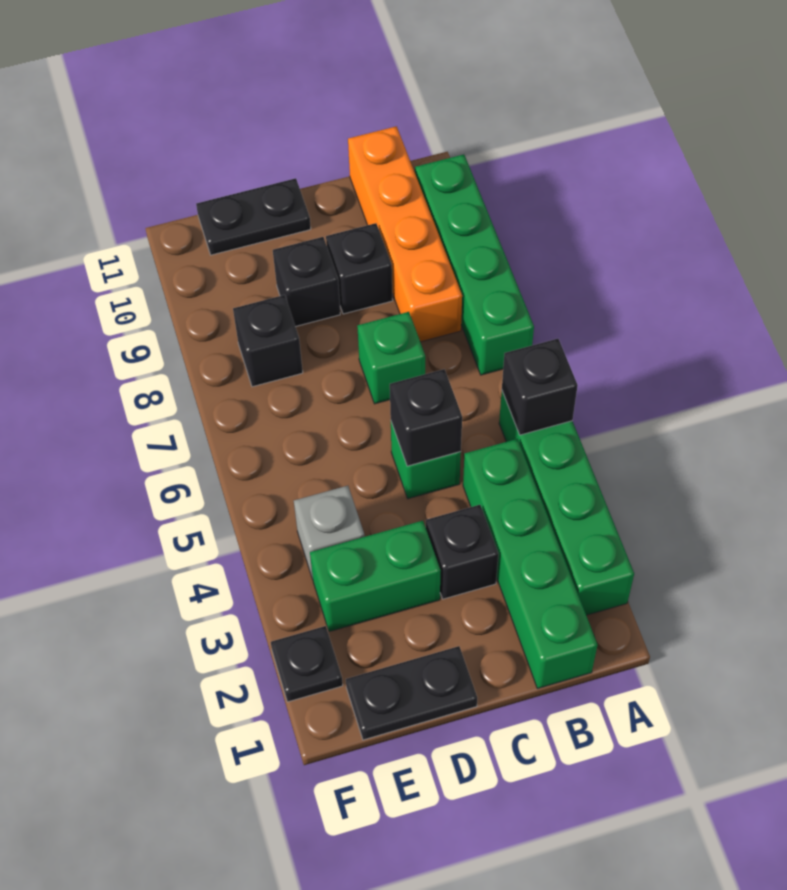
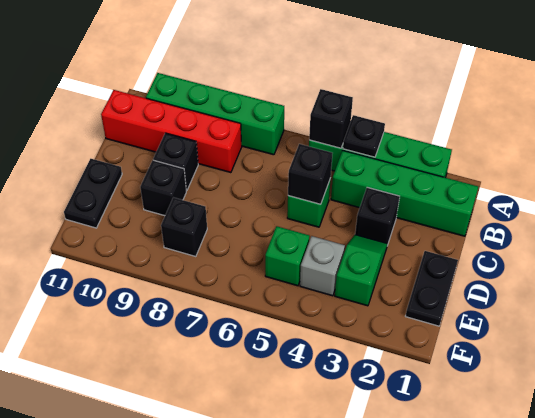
orange 1x4 brick [348,126,462,342] -> red 1x4 brick [101,90,242,173]
green 1x1 brick [357,312,425,404] -> green 1x1 brick moved to [265,226,310,286]
green 1x2 brick [310,521,441,632] -> green 1x2 slope [335,235,387,306]
black 1x1 plate [271,626,343,702] -> black 1x1 plate moved to [343,115,385,157]

